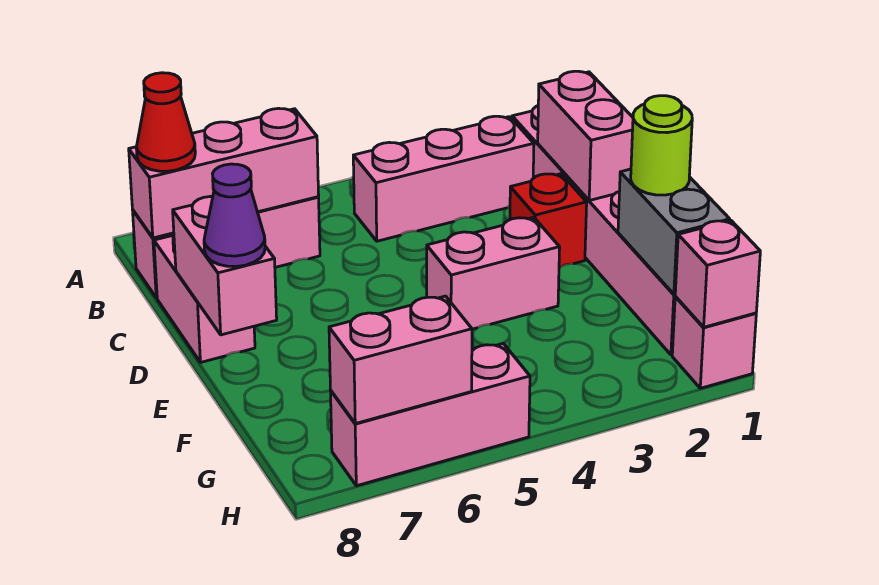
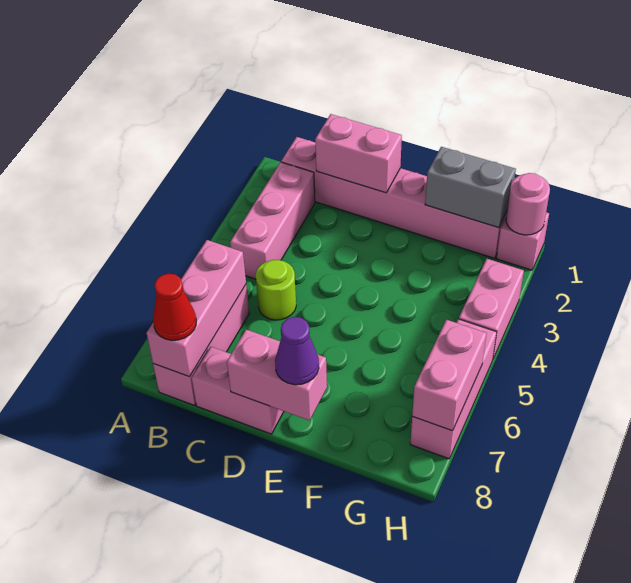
red 1x1 brick [510,174,587,268] -> none
pink 1x2 brick [427,217,560,329] -> pink 1x2 brick moved to [459,259,524,358]
lime 1x1 round brick [631,96,692,195] -> lime 1x1 round brick moved to [256,260,296,320]
pink 1x1 brick [675,221,760,327] -> pink 1x1 round brick [506,173,550,235]

